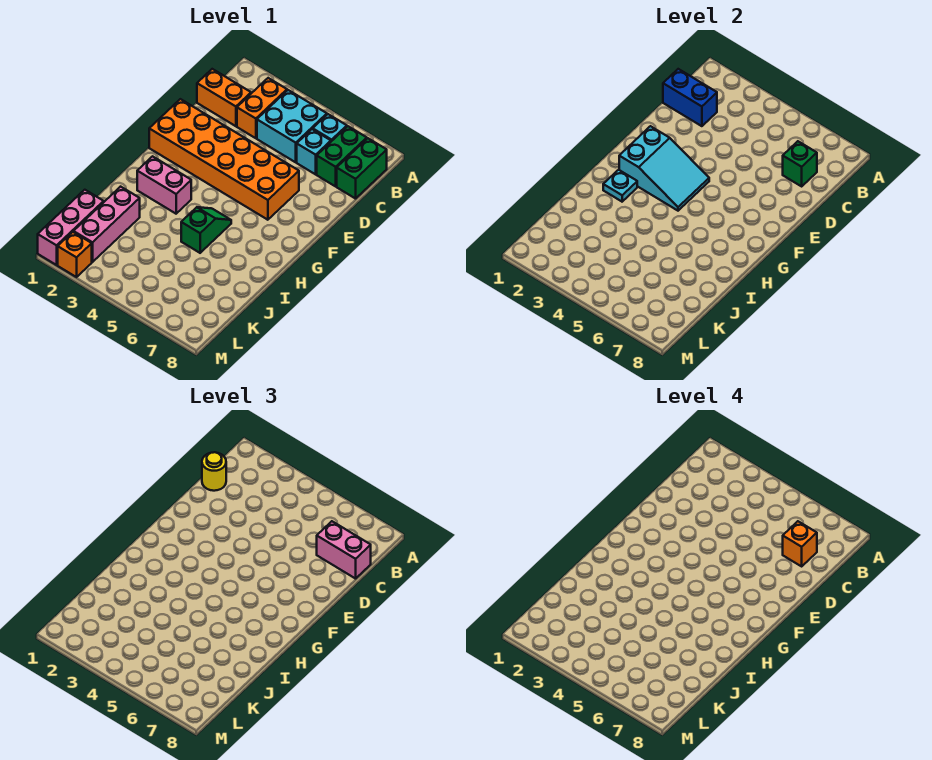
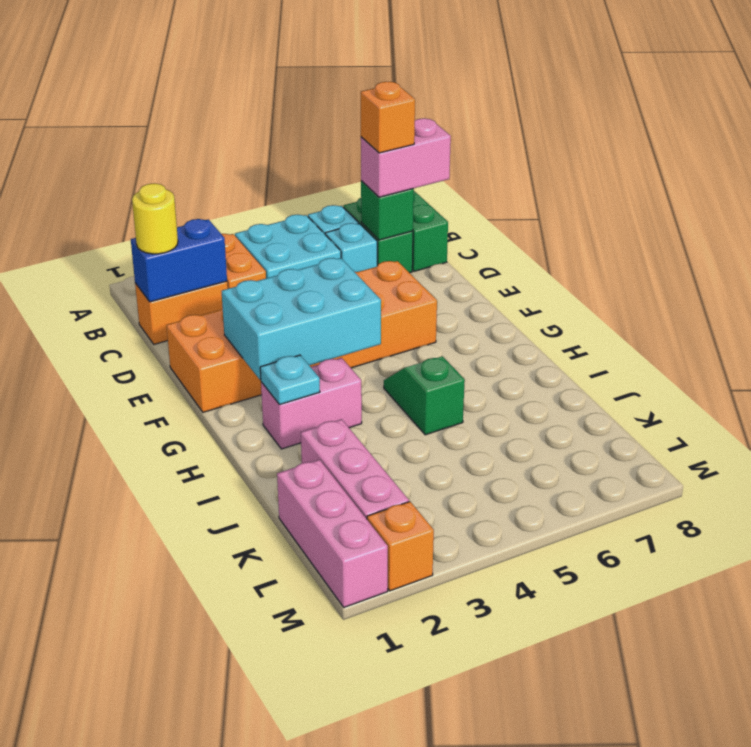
cyan 2x3 slope [619,126,709,211] -> cyan 2x3 brick [222,258,381,380]

